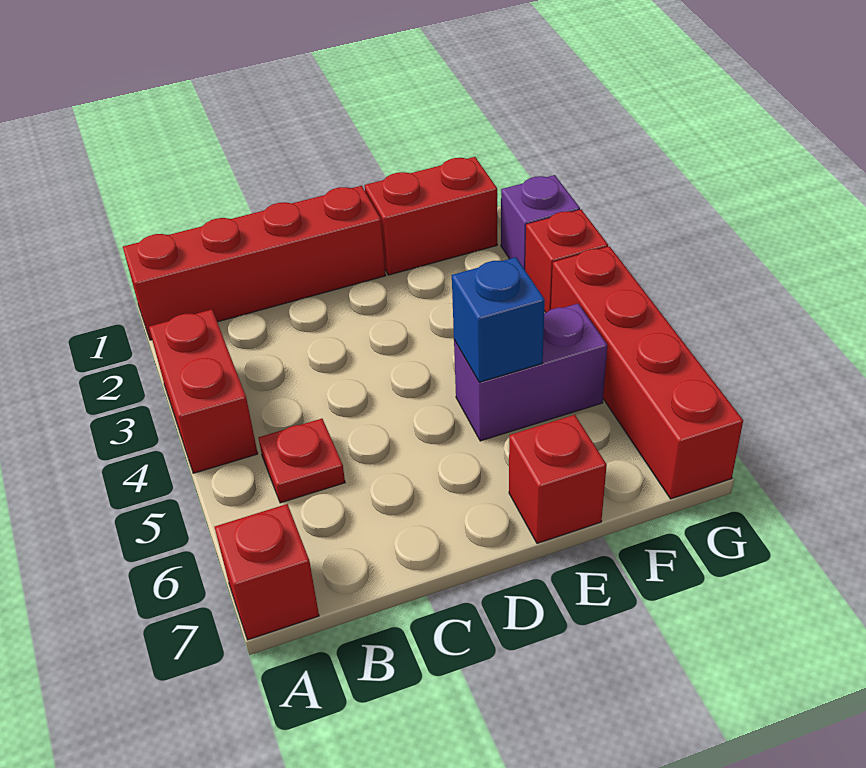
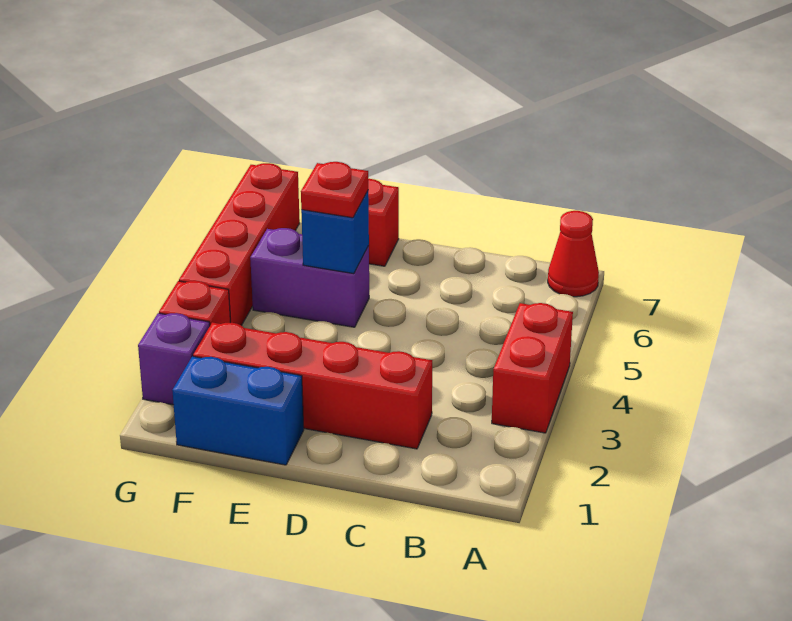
red 1x4 brick [123,186,386,340] -> red 1x4 brick moved to [193,322,432,449]
red 1x1 brick [215,504,319,640] -> red 1x1 cone [548,211,599,297]
red 1x1 plate [259,419,345,503] -> red 1x1 plate moved to [301,162,368,218]
red 1x2 brick [365,157,497,275] -> blue 1x2 brick [172,356,304,465]

